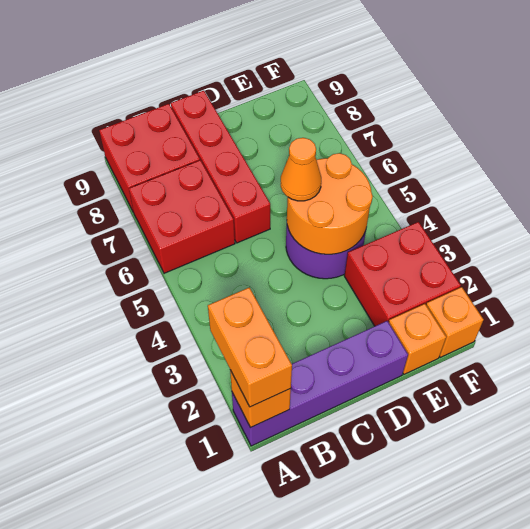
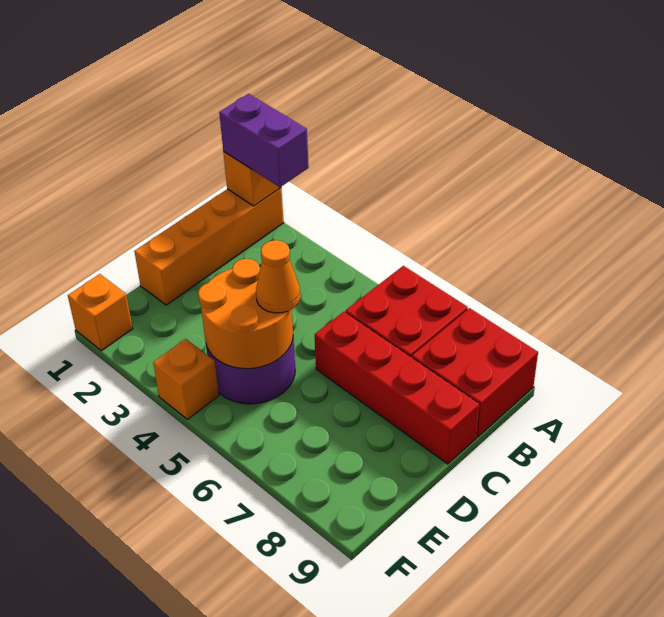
purple 1x4 brick [232,321,408,446] -> orange 1x4 brick [134,188,284,305]
orange 1x2 brick [208,287,292,407] -> purple 1x2 brick [219,94,309,187]
orange 1x1 brick [389,304,446,374] -> orange 1x1 brick moved to [153,339,219,419]
red 2x2 brick [345,222,461,326] -> none

